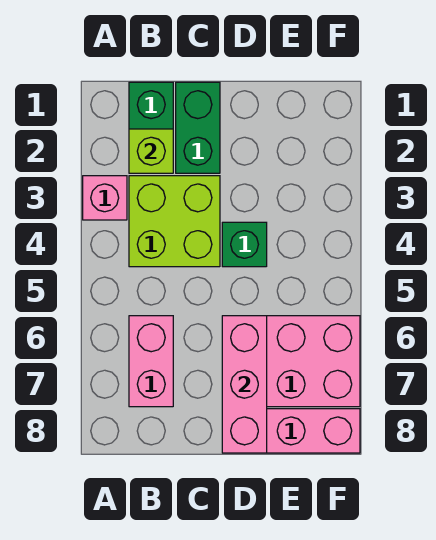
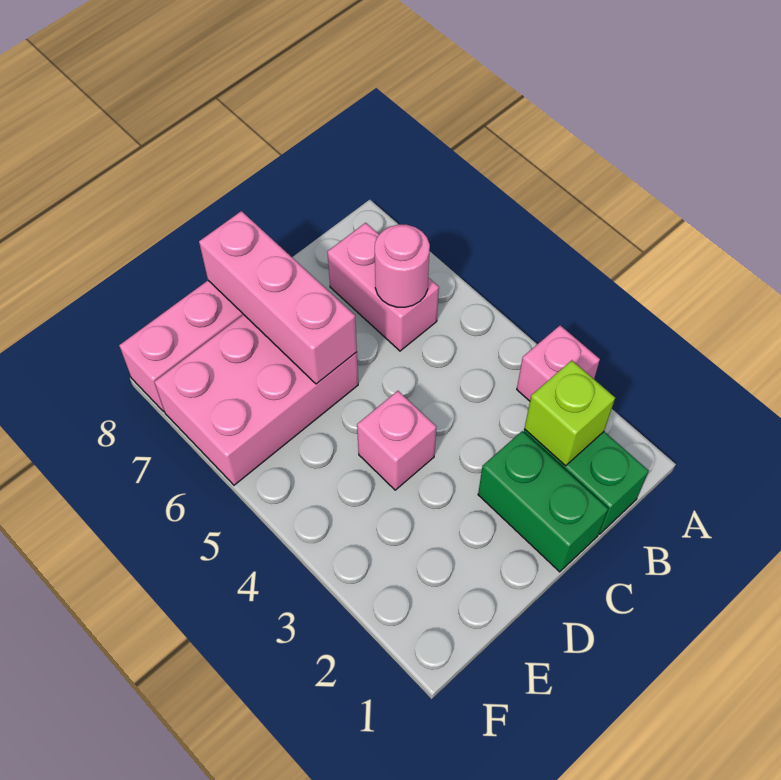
lime 2x2 brick [129,176,220,267] -> none
none -> pink 1x1 round brick [375,225,430,307]
green 1x1 brick [222,222,267,267] -> pink 1x1 brick [357,391,436,490]

